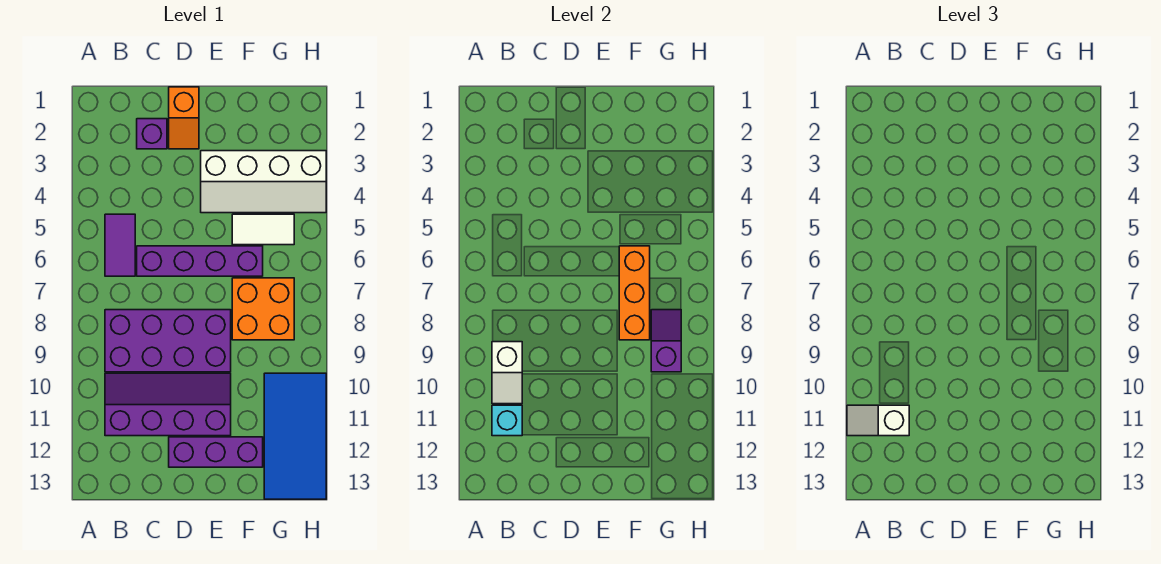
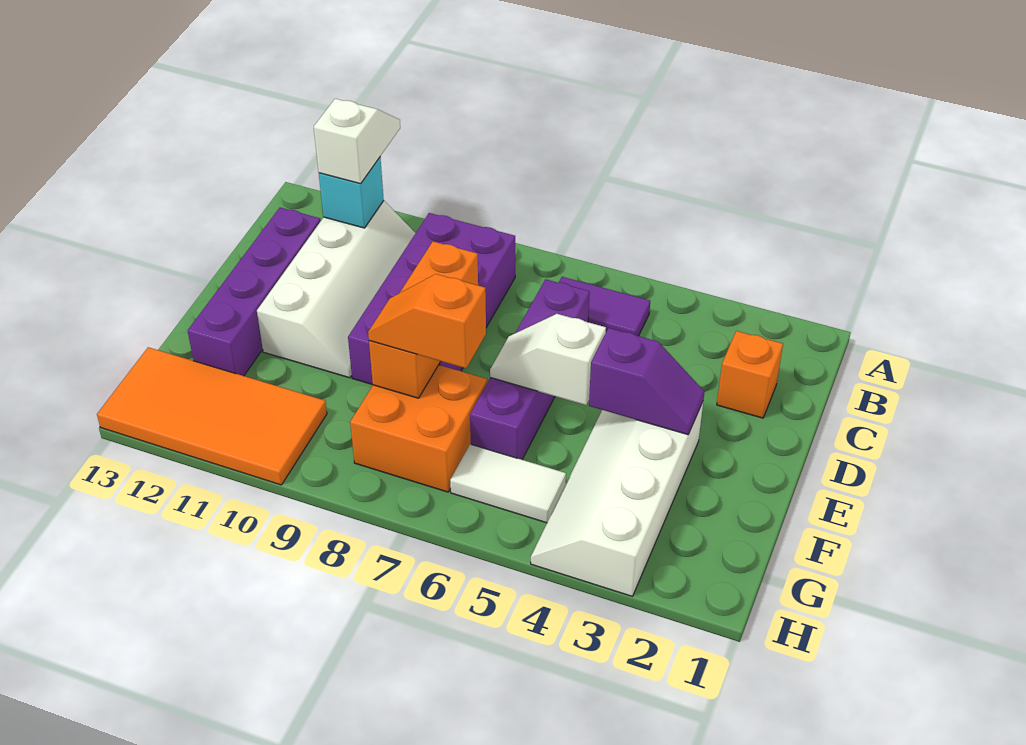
white 1x2 slope [492,342,522,404] -> white 1x2 slope moved to [490,314,606,405]
purple 2x4 slope [105,373,231,436] -> white 2x4 slope [257,201,416,378]
purple 1x1 brick [137,119,167,149] -> orange 1x1 brick [717,331,783,418]
orange 1x2 slope [169,87,199,149] -> orange 1x2 slope moved to [368,274,486,368]
purple 1x3 brick [169,437,263,467] -> purple 1x4 brick [188,208,321,376]
white 1x2 tile [232,214,294,245] -> white 1x2 tile turned to [450,444,566,523]
orange 1x3 brick [619,246,650,340] -> orange 1x3 brick turned to [369,241,478,398]
purple 1x2 slope [651,310,681,372] -> purple 1x2 slope moved to [589,328,705,435]
blue 2x4 tile [264,373,326,499] -> orange 2x4 tile [97,347,327,485]

